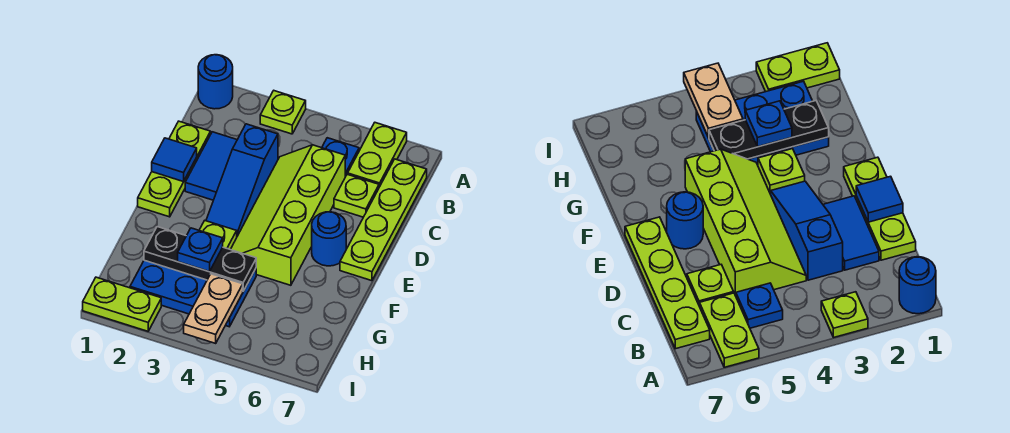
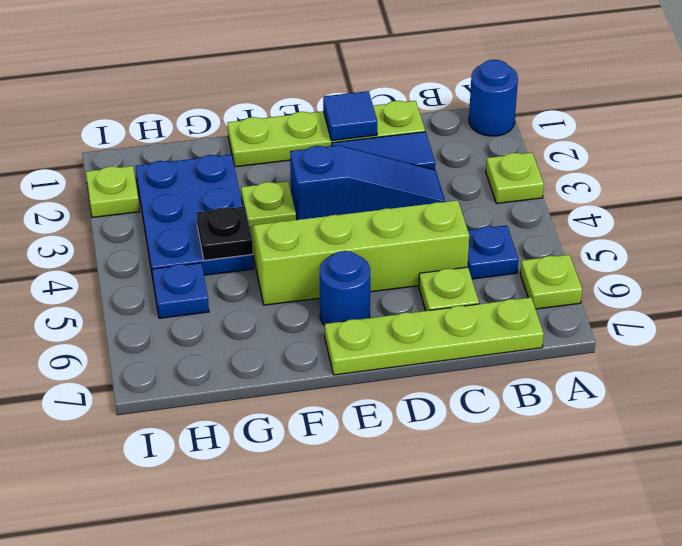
lime 1x2 plate [348,123,407,187] -> lime 1x1 plate [520,254,582,309]
lime 1x3 plate [138,121,211,217] -> lime 1x4 plate [228,101,425,167]
blue 1x3 slope [206,124,278,236] -> blue 1x3 slope turned to [290,145,445,220]
black 1x3 plate [144,227,256,291] -> black 1x1 plate [197,206,253,260]
blue 1x1 plate [178,228,223,272] -> blue 1x1 plate moved to [152,263,209,318]
tan 1x2 plate [184,274,243,343] -> none
lime 1x2 plate [83,277,161,331] -> lime 1x1 plate [86,166,139,217]

